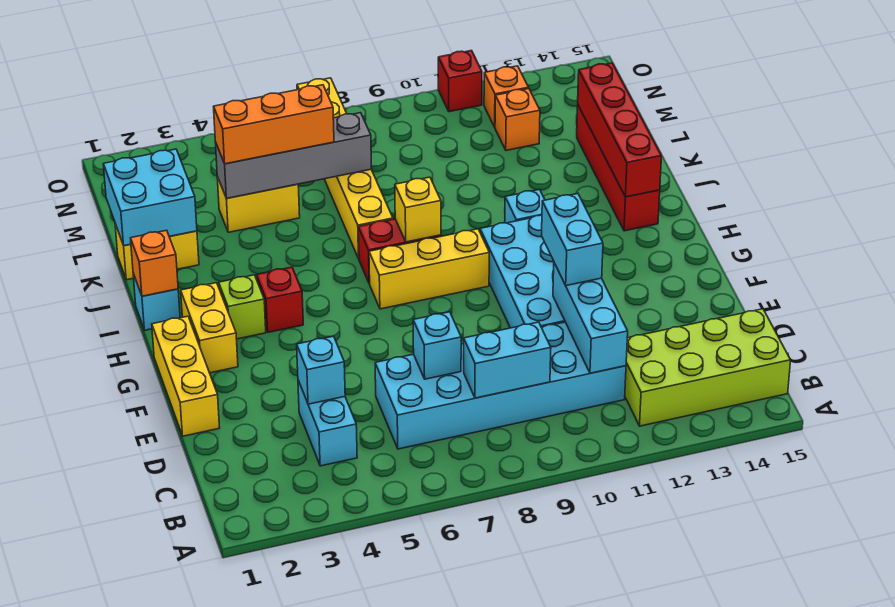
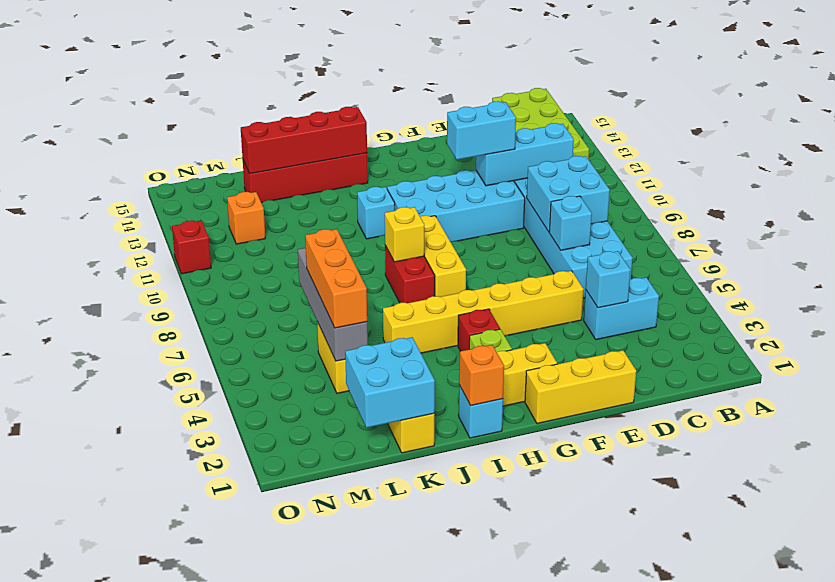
cyan 1x2 brick [464,322,551,398] -> cyan 2x2 brick [527,156,610,232]
yellow 1x6 brick [297,78,393,259] -> yellow 1x6 brick moved to [383,271,584,353]
orange 1x1 brick [484,66,529,127] -> none

